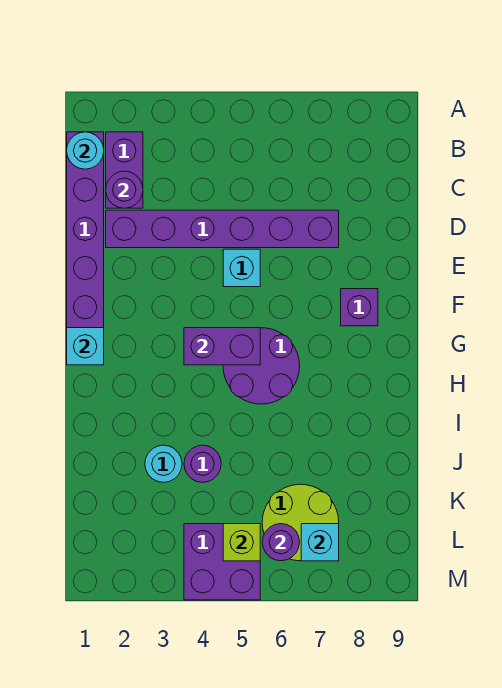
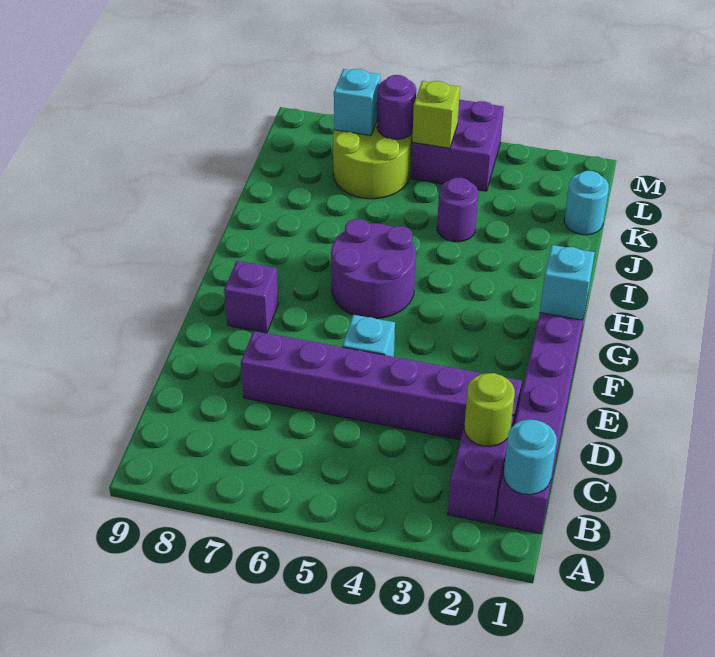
purple 1x1 round brick [106,171,143,208] -> lime 1x1 round brick [464,373,515,447]
purple 1x2 brick [184,328,260,365] -> none
cyan 1x1 round brick [145,445,182,482] -> cyan 1x1 round brick moved to [564,171,609,235]

